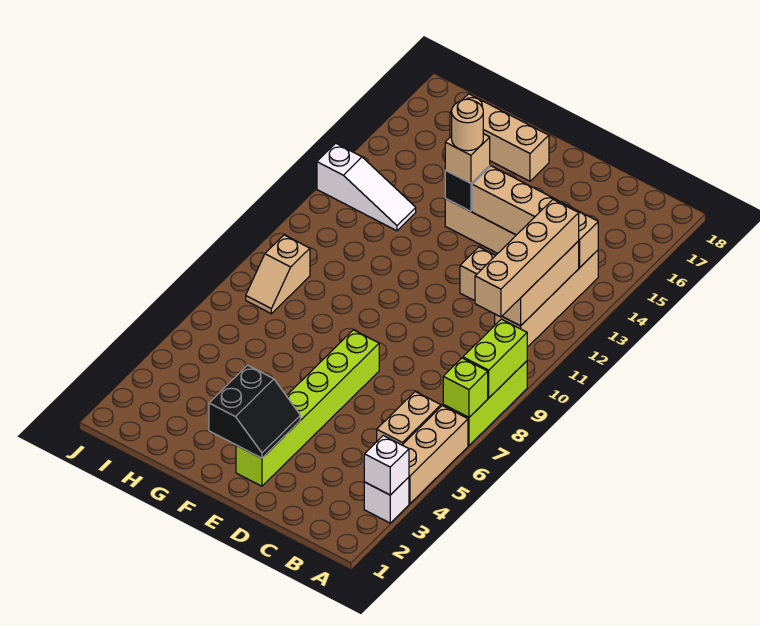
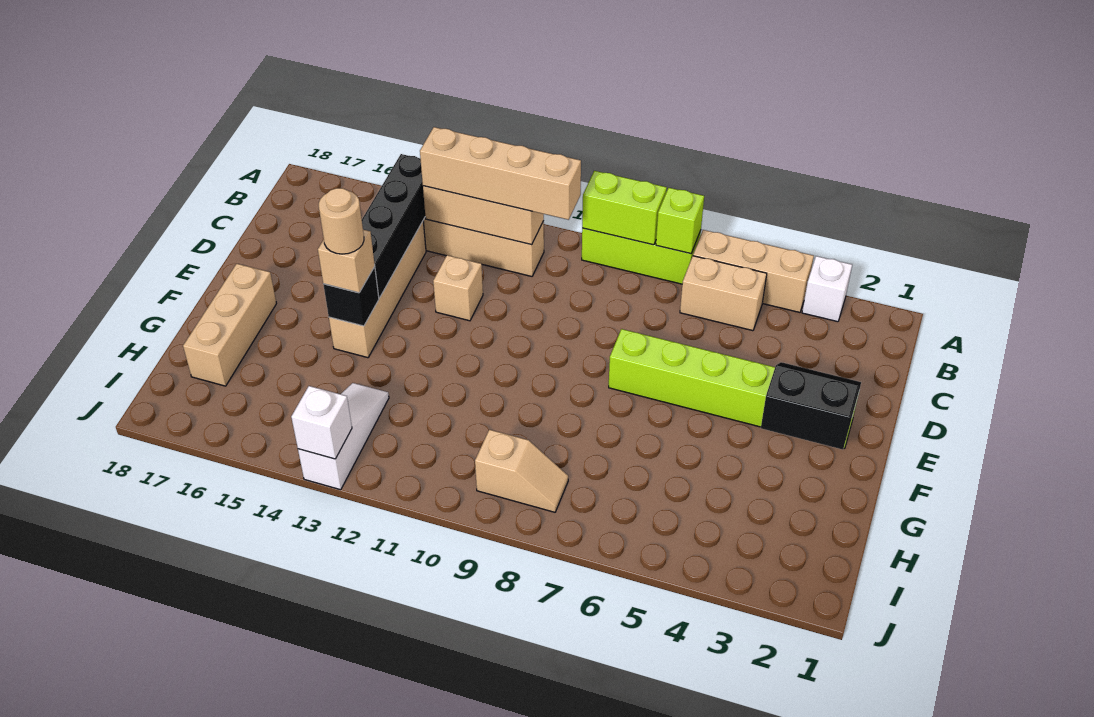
white 1x1 brick [364,436,409,495] -> white 1x1 brick moved to [291,386,352,459]
tan 1x4 brick [472,166,598,267] -> black 1x4 brick [362,154,425,298]

